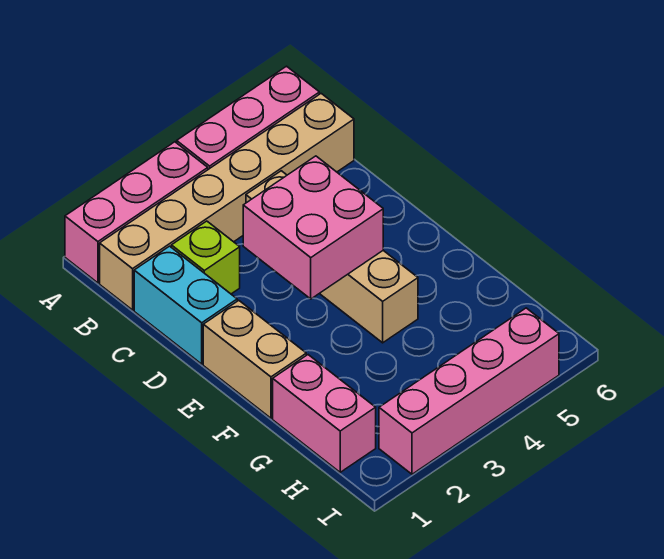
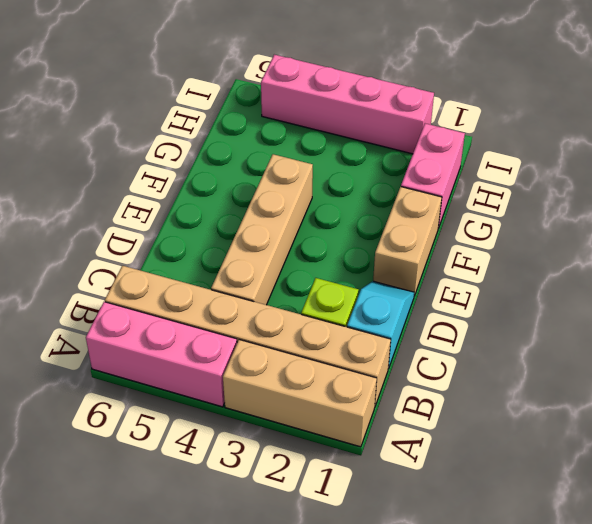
pink 1x3 brick [65,142,208,283] -> tan 1x3 brick [223,340,377,447]
cyan 1x2 brick [134,246,237,364] -> cyan 1x2 slope [347,281,414,369]
pink 2x2 brick [243,156,383,299] -> none

